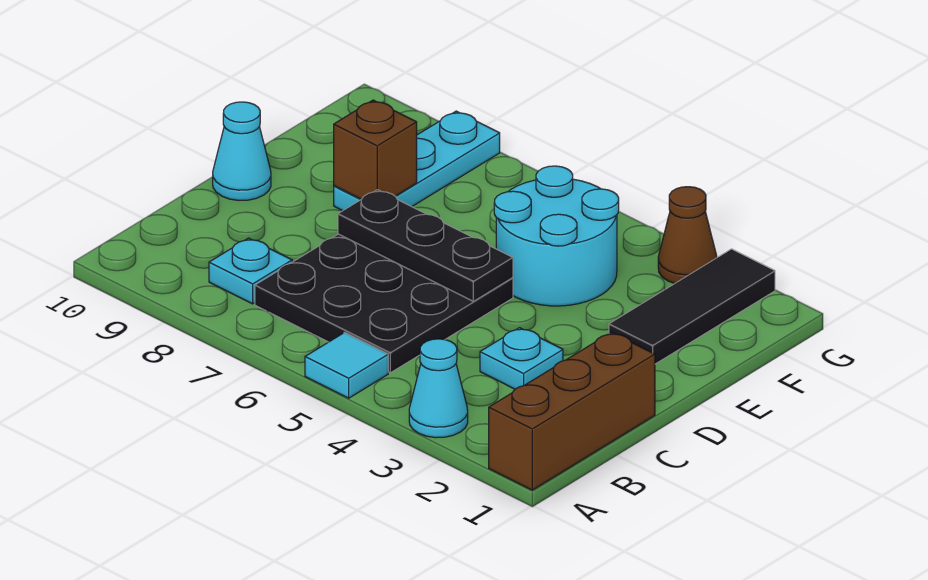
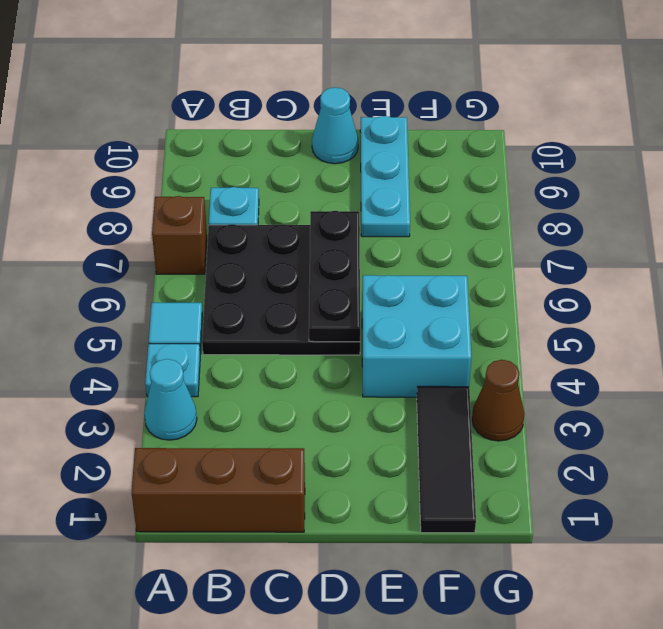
cyan 1x1 plate [480,328,563,389] -> cyan 1x1 plate moved to [145,344,200,397]
black 1x3 tile [609,249,775,364] -> black 1x3 tile turned to [417,386,476,533]
cyan 2x2 round brick [494,166,619,306] -> cyan 2x2 brick [362,275,471,397]
cyan 1x3 plate [334,111,500,211] -> cyan 1x3 plate turned to [360,116,410,237]
brown 1x1 brick [334,100,417,199] -> brown 1x1 brick moved to [152,196,207,274]

